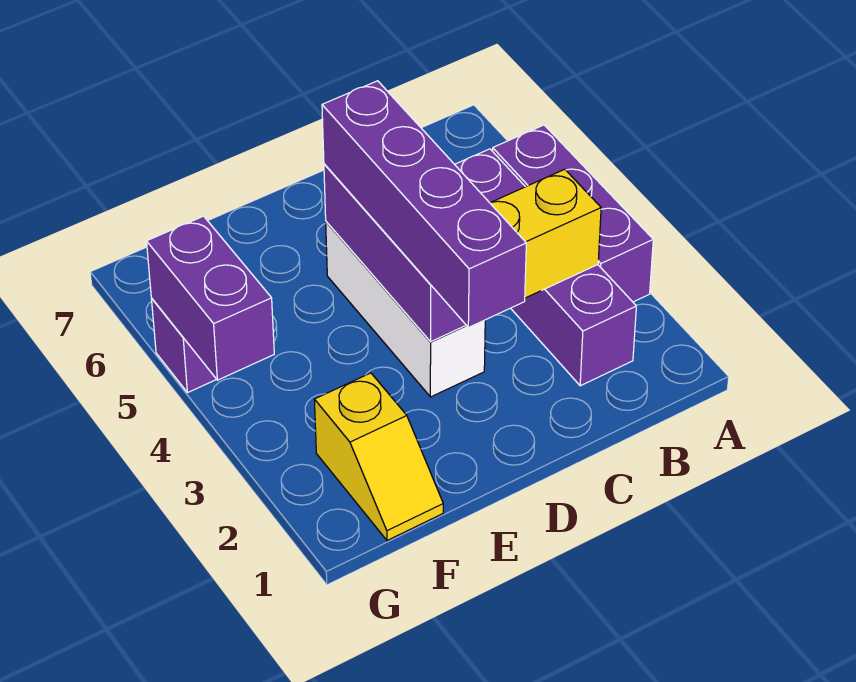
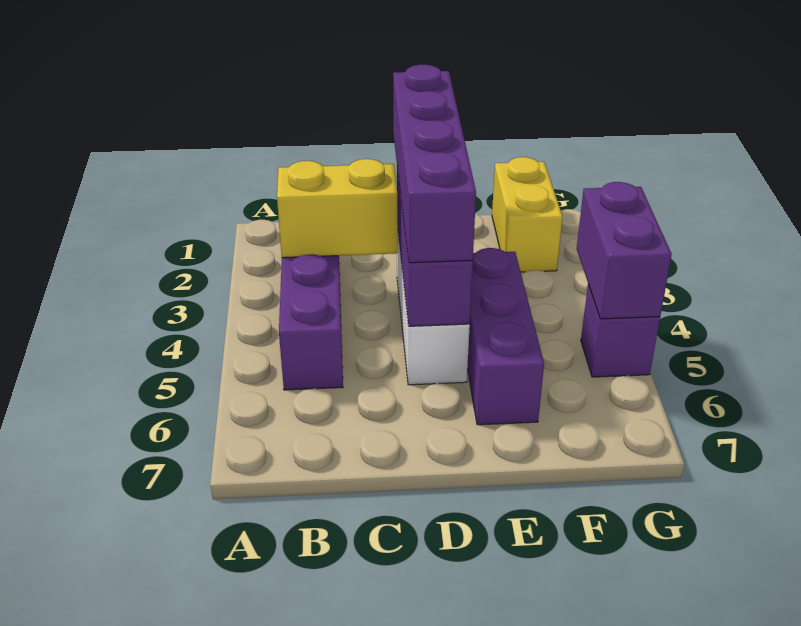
purple 1x3 brick [493,125,653,302] -> purple 1x3 brick moved to [468,248,544,425]
yellow 1x2 slope [314,373,443,540] -> yellow 1x2 brick [492,157,563,272]

